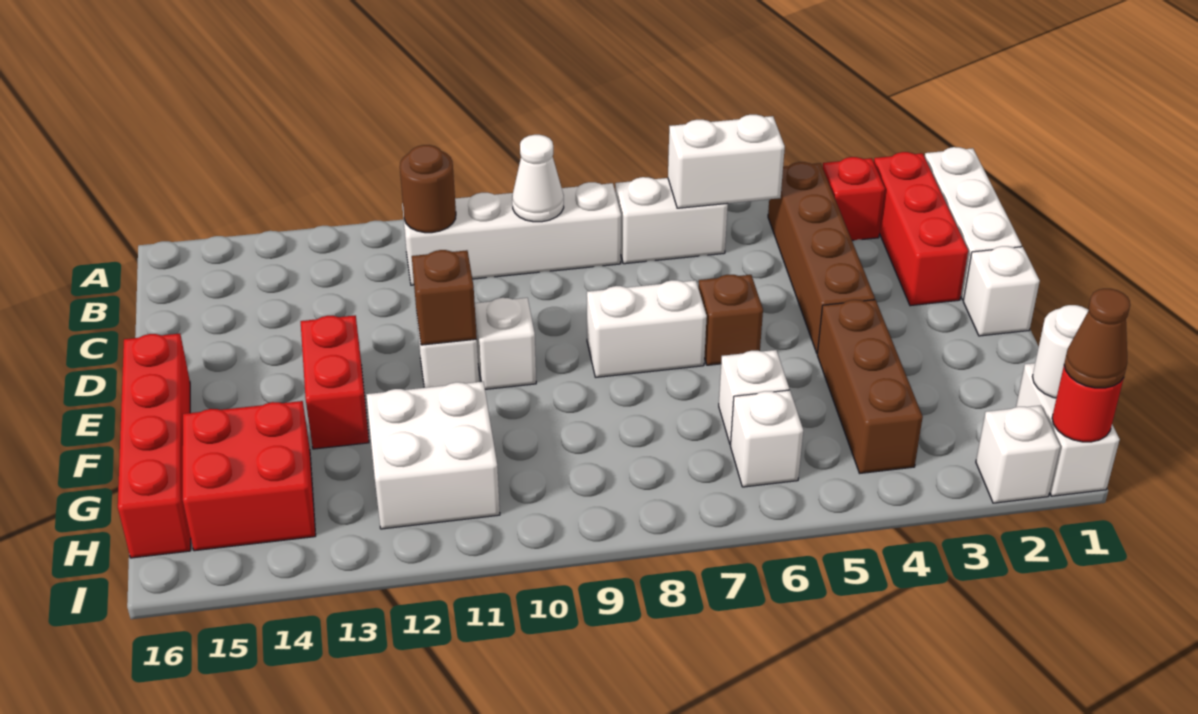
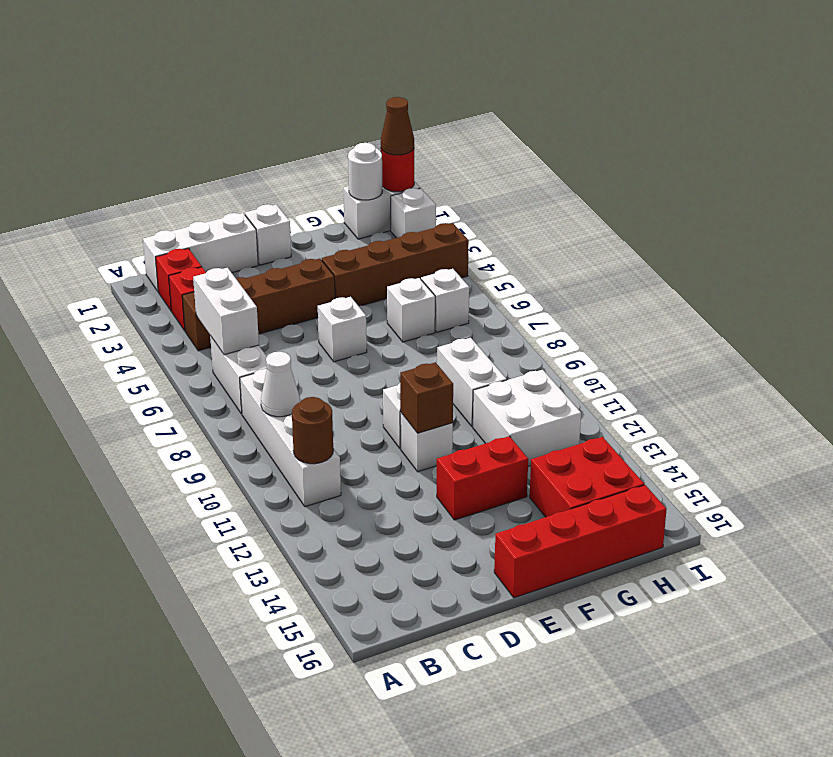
red 1x3 brick [874,152,968,306] -> red 1x1 brick [156,248,202,311]
brown 1x1 brick [698,275,763,365] -> white 1x1 brick [318,297,367,362]
white 1x2 brick [587,280,707,377] -> white 1x2 brick moved to [437,338,507,427]
brown 1x3 brick [817,300,923,473] -> brown 1x4 brick [322,223,469,306]

